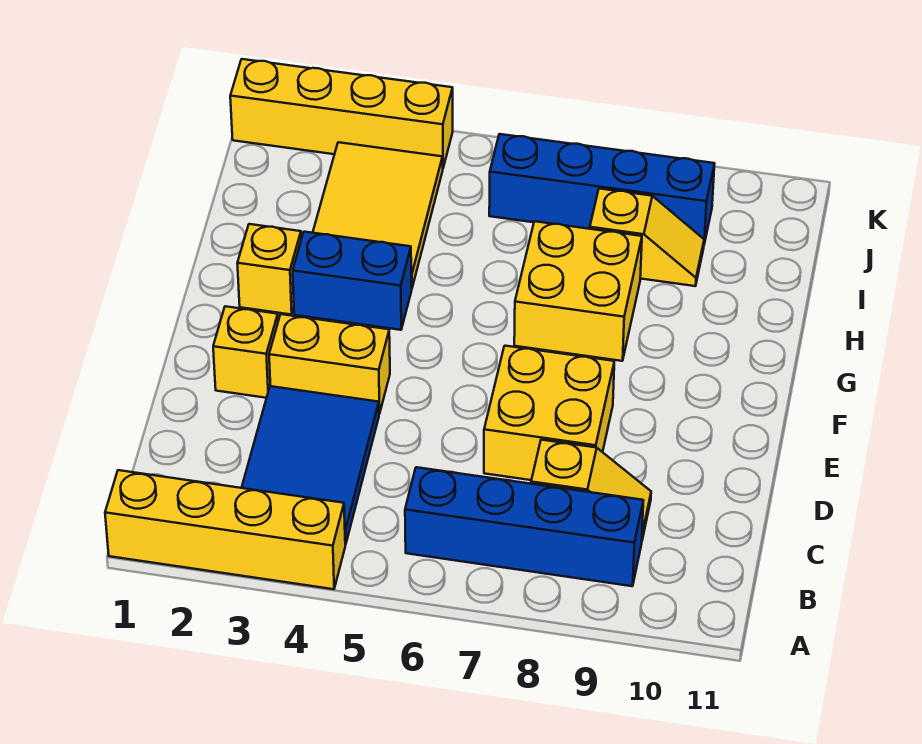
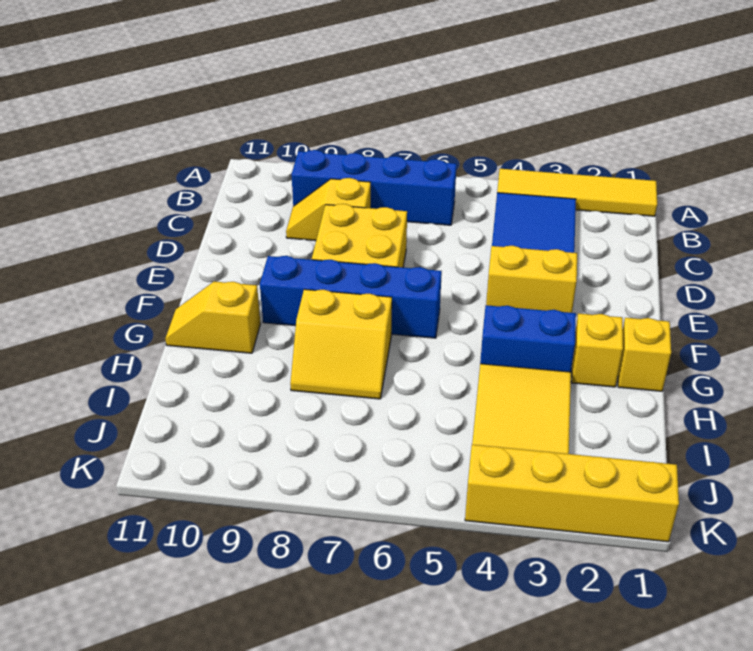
yellow 1x4 brick [105,470,345,589] -> yellow 1x4 tile [497,169,657,216]
yellow 1x1 brick [213,306,278,398] -> yellow 1x1 brick moved to [618,318,671,391]
yellow 2x2 brick [514,221,642,361] -> yellow 2x2 slope [290,289,392,399]
yellow 1x2 slope [590,189,704,286] -> yellow 1x2 slope moved to [165,281,261,353]
blue 1x4 brick [489,134,715,244] -> blue 1x4 brick moved to [260,256,442,338]

